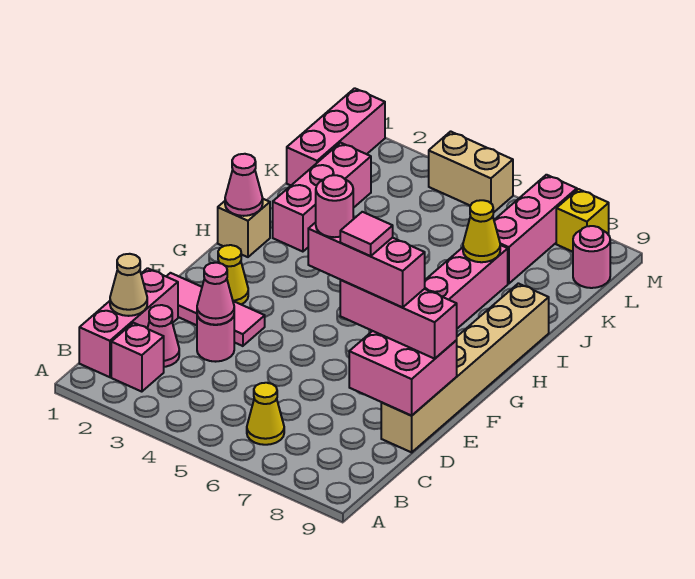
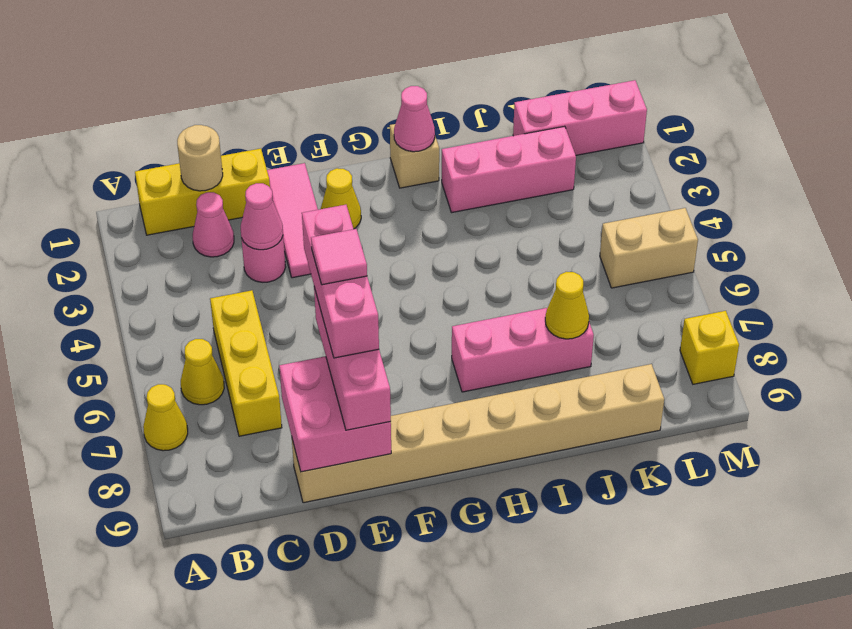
none -> yellow 1x1 cone [143,384,188,451]
pink 1x3 brick [79,268,178,377] -> yellow 1x3 brick [135,149,270,235]
pink 1x1 brick [111,323,164,392] -> none
tan 1x1 cone [110,254,147,316] -> tan 1x1 round brick [177,125,223,191]
none -> yellow 1x3 brick [210,290,282,436]
tan 1x6 brick [381,283,549,452] -> tan 1x8 brick [292,364,664,503]
pink 1x1 round brick [316,175,353,237] -> none
pink 1x3 brick [494,175,577,284] -> none
pink 1x1 round brick [573,226,610,288] -> none
tan 1x2 brick [429,131,513,213] -> tan 1x2 brick turned to [600,208,698,288]

